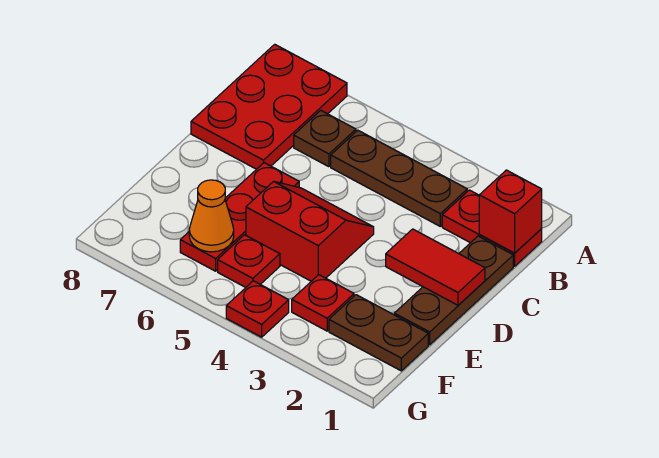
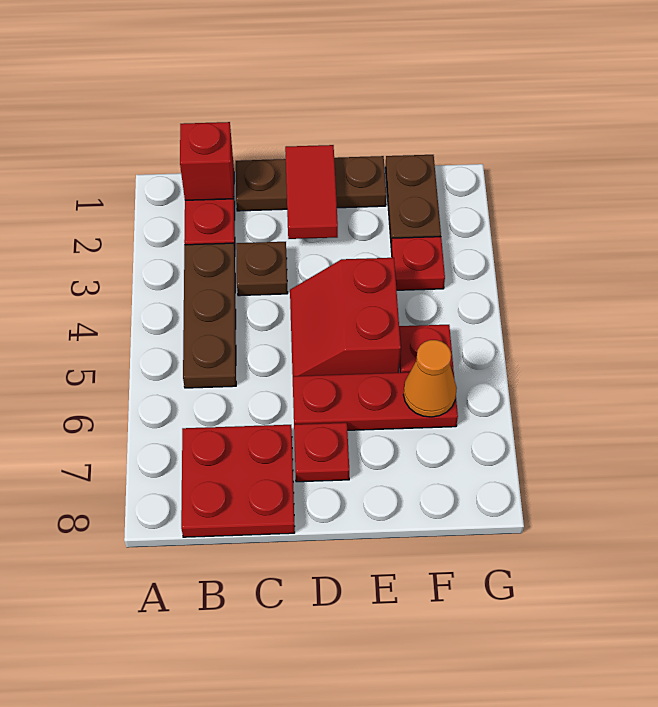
red 2x3 plate [191,44,347,169] -> red 2x2 plate [181,425,295,537]
brown 1x1 plate [294,110,356,167] -> brown 1x1 plate moved to [236,242,288,296]
red 1x1 plate [226,281,289,337] -> red 1x1 plate moved to [294,423,349,482]

